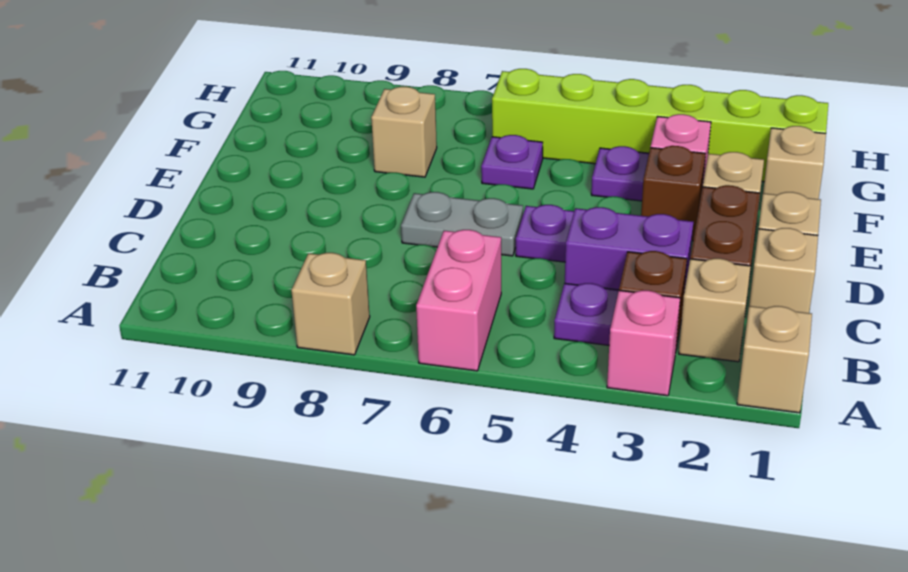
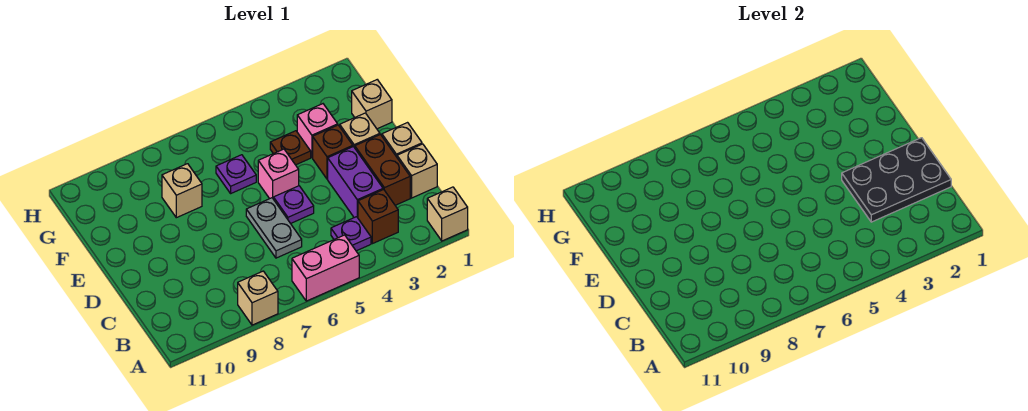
pink 1x1 brick [607,290,680,396] -> pink 1x1 brick moved to [258,149,299,199]
pink 1x2 brick [416,230,501,371] -> pink 1x2 brick turned to [292,235,359,301]
tan 1x1 brick [679,258,751,362] -> none
none -> black 2x3 plate [842,138,951,222]
purple 1x2 brick [565,207,693,290] -> purple 1x2 brick turned to [328,147,383,218]
grey 1x2 plate [401,192,523,256] -> grey 1x2 plate turned to [246,198,302,258]
purple 1x1 plate [591,146,649,201] -> brown 1x1 plate [270,131,311,165]
lime 1x6 brick [492,69,828,182] -> none

